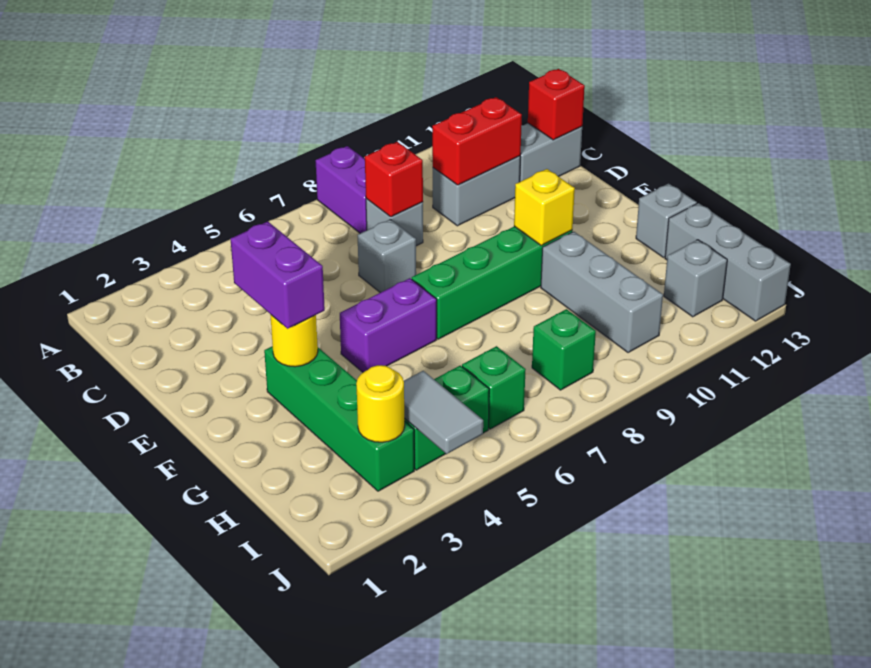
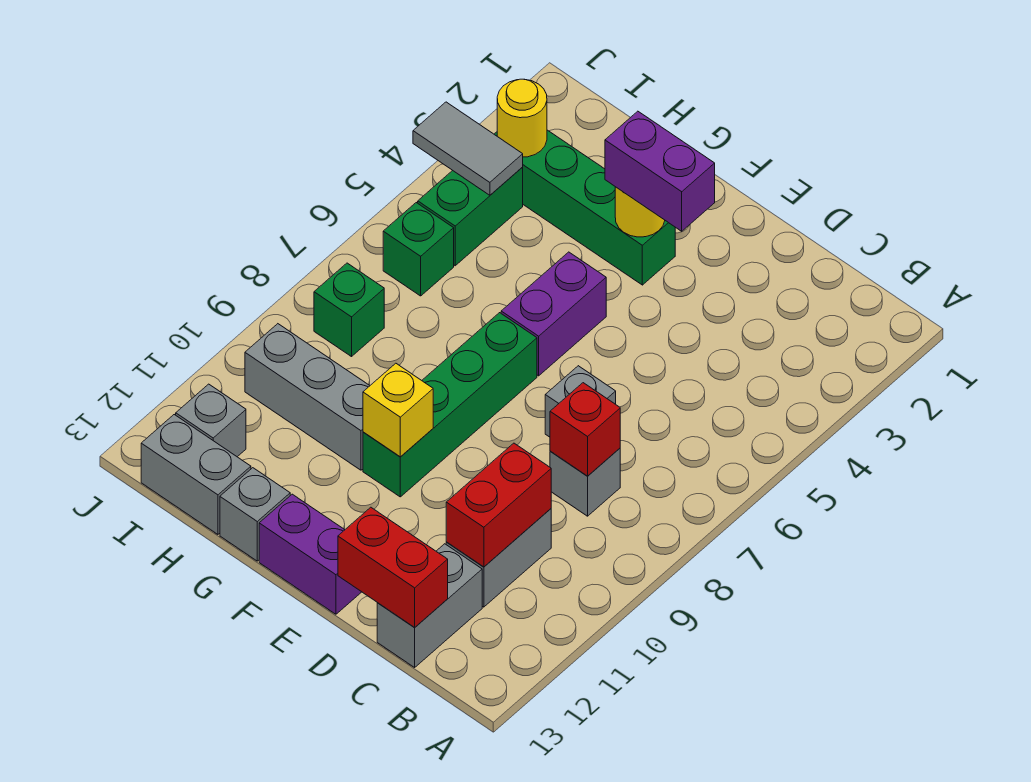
purple 1x2 brick [316,146,367,233] -> purple 1x2 brick moved to [259,494,361,614]
red 1x1 brick [528,69,585,140] -> red 1x2 brick [338,507,448,628]
grey 1x3 brick [665,203,791,321] -> grey 1x2 brick [141,415,251,534]

